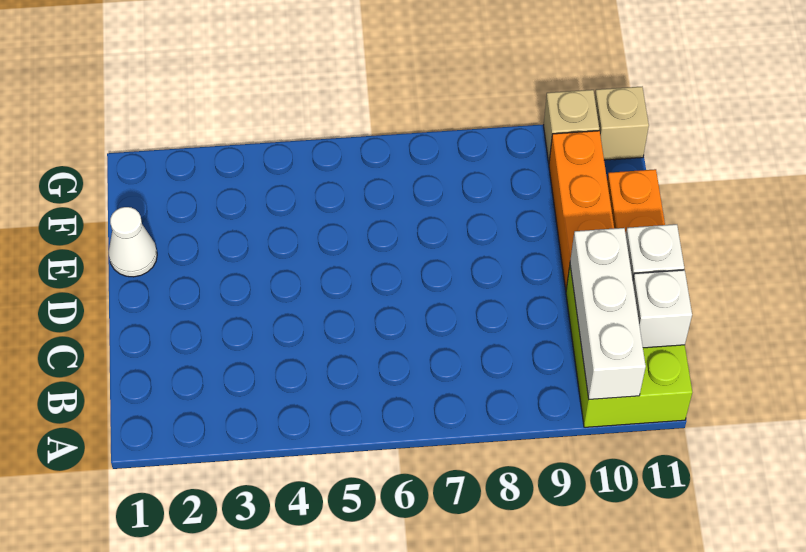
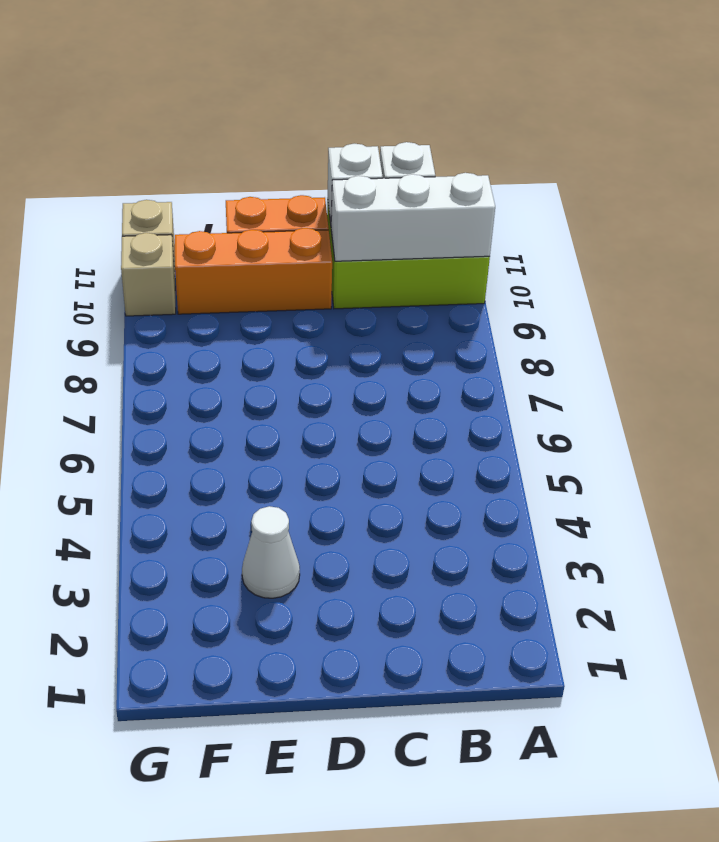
white 1x1 cone [108,207,157,277] -> white 1x1 cone moved to [242,506,300,598]

